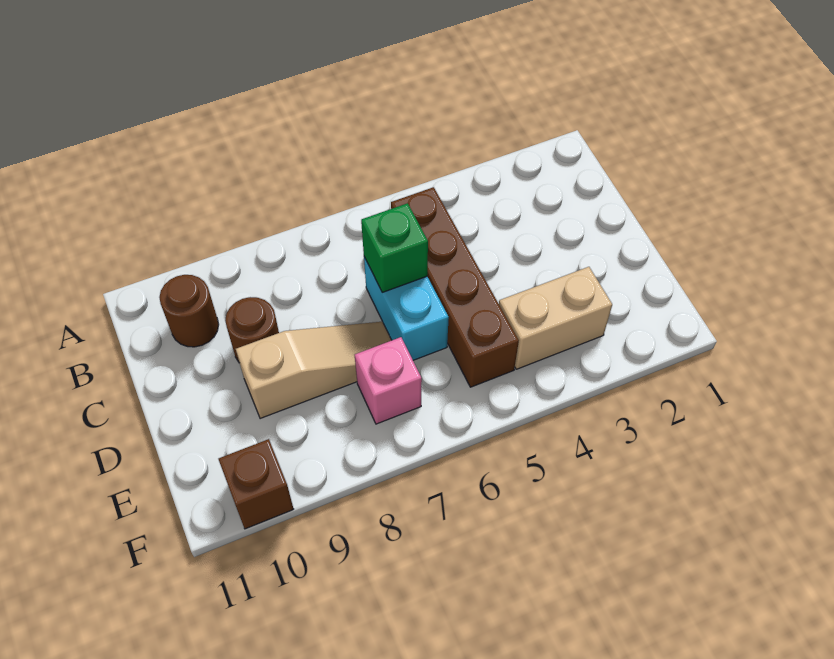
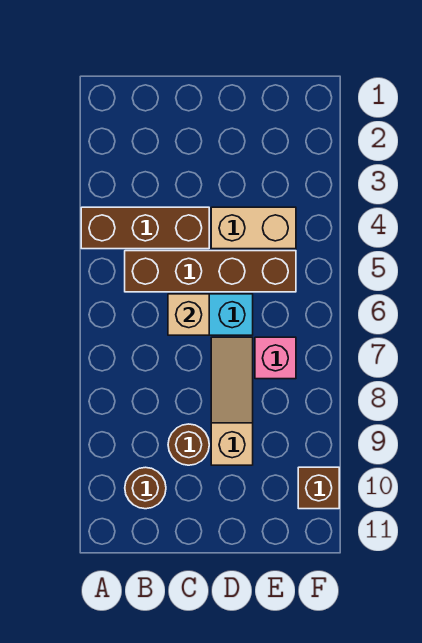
none -> brown 1x3 brick [81,207,209,249]
green 1x1 brick [361,203,428,292] -> tan 1x1 brick [168,294,209,335]
tan 1x2 brick [499,267,612,369] -> tan 1x2 brick turned to [211,207,296,249]

